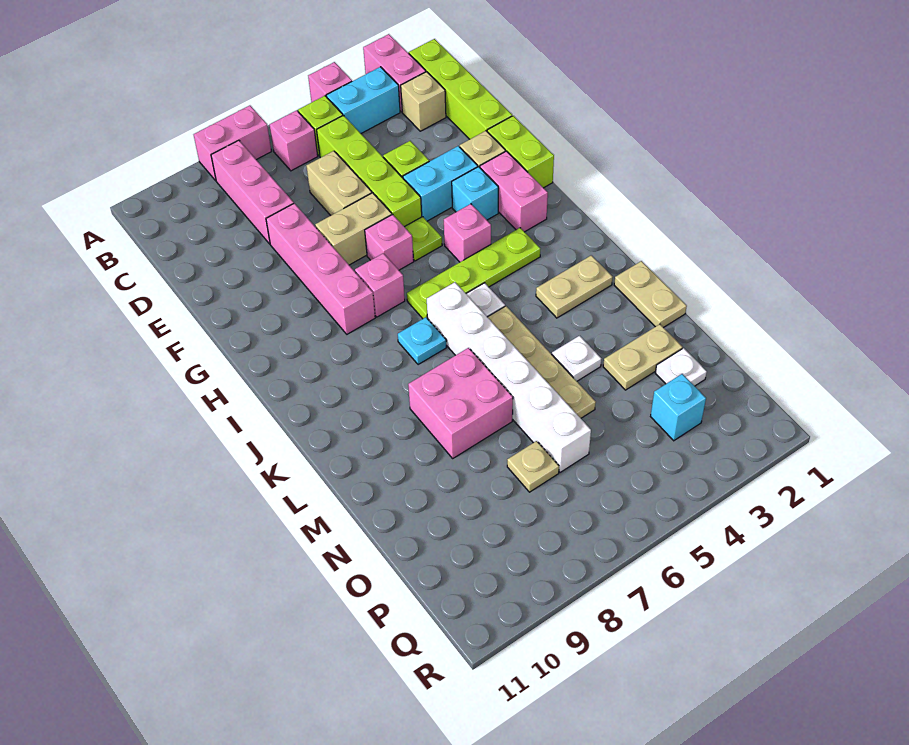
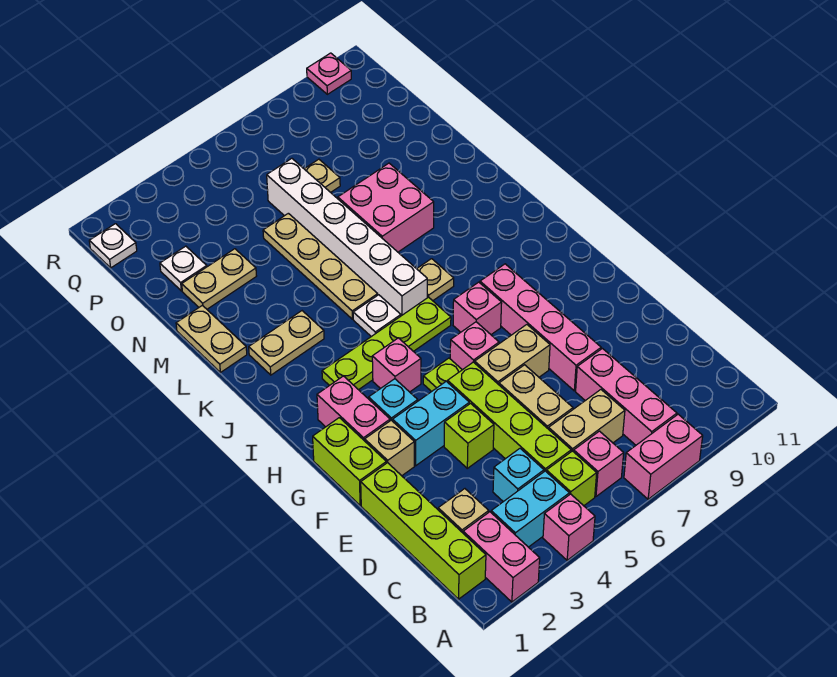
none -> tan 1x2 brick [549,390,625,452]
cyan 1x1 plate [398,317,446,365] -> tan 1x1 plate [417,259,454,301]
white 1x1 plate [552,336,601,381] -> white 1x1 plate moved to [89,224,137,268]
cyan 1x1 brick [651,374,706,441] -> cyan 1x1 brick moved to [493,449,544,502]
none -> pink 1x1 plate [307,53,351,94]

